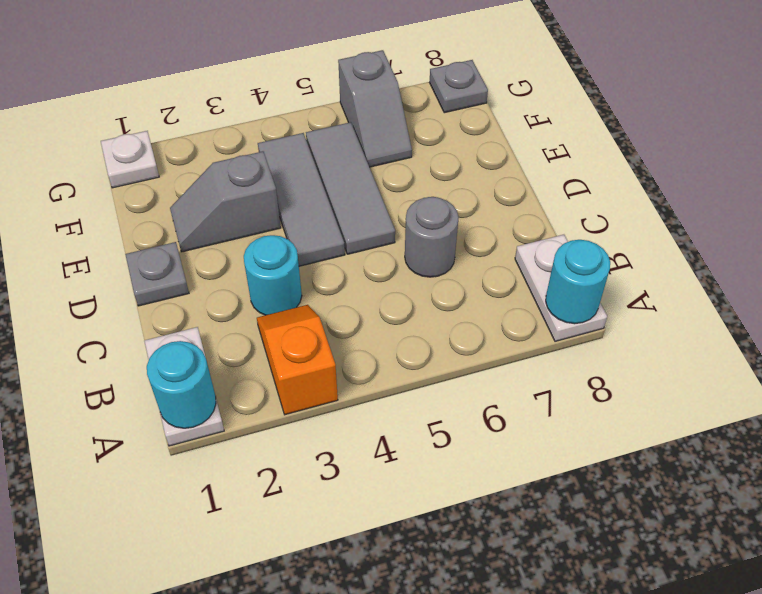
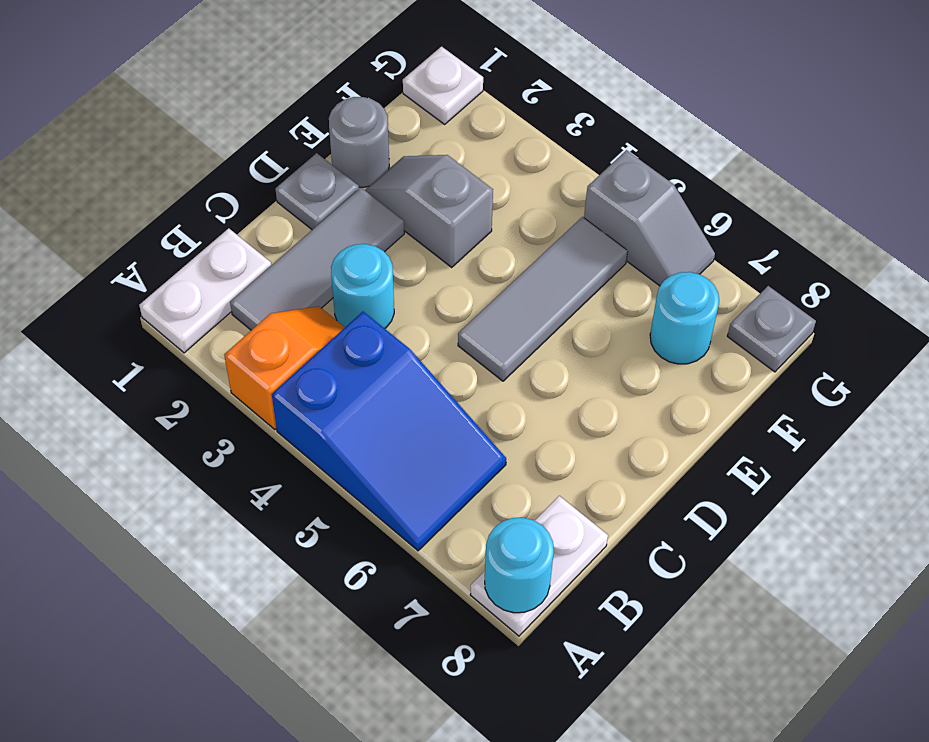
cyan 1x1 round brick [147,341,216,428] -> cyan 1x1 round brick moved to [650,272,719,364]
none -> blue 2x3 slope [272,312,506,551]
grey 1x1 round brick [405,197,459,277] -> grey 1x1 round brick moved to [329,97,389,187]
grey 1x3 tile [258,133,345,266] -> grey 1x3 tile moved to [230,188,404,330]
grey 1x2 slope [338,50,412,167] -> grey 1x2 slope turned to [584,150,715,286]

